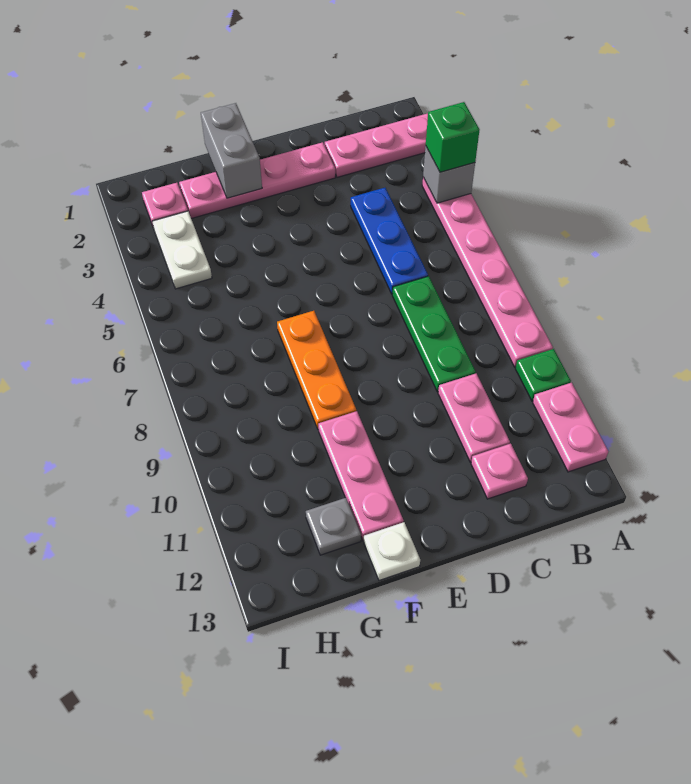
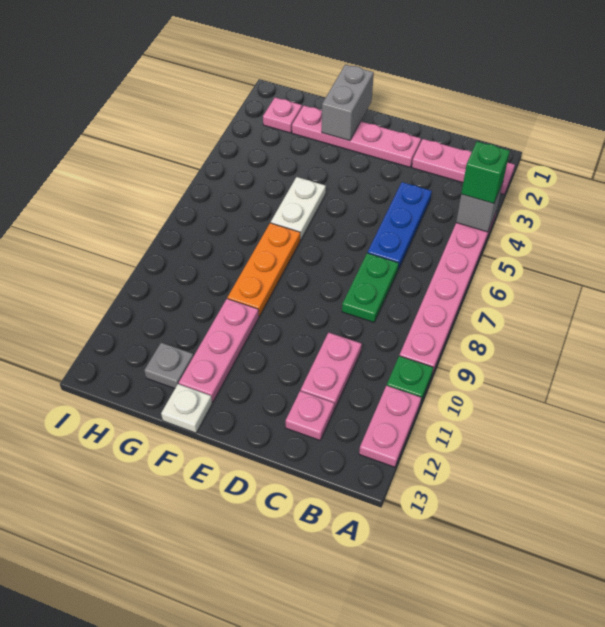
green 1x3 plate [392,276,476,392] -> green 1x2 plate [342,253,399,322]
white 1x2 plate [152,211,212,289] -> white 1x2 plate moved to [271,177,326,240]

